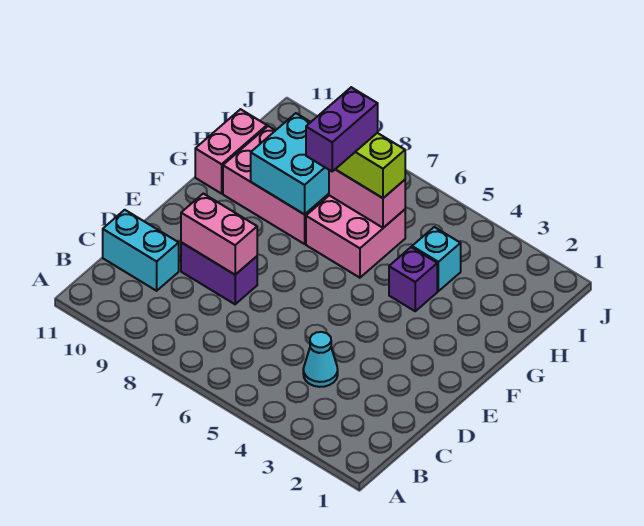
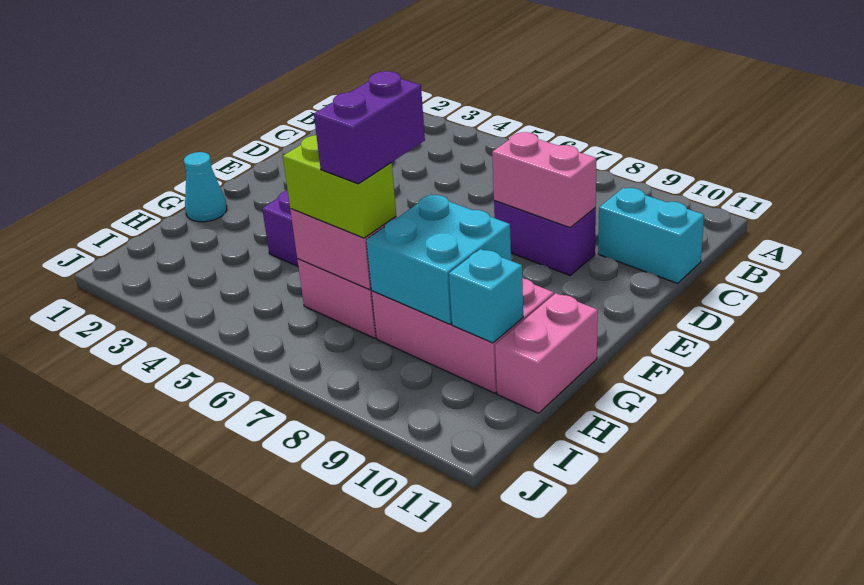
cyan 1x1 cone [303,332,338,387] -> cyan 1x1 cone moved to [184,152,227,222]
cyan 1x1 brick [412,227,461,291] -> cyan 1x1 brick moved to [449,249,523,343]

